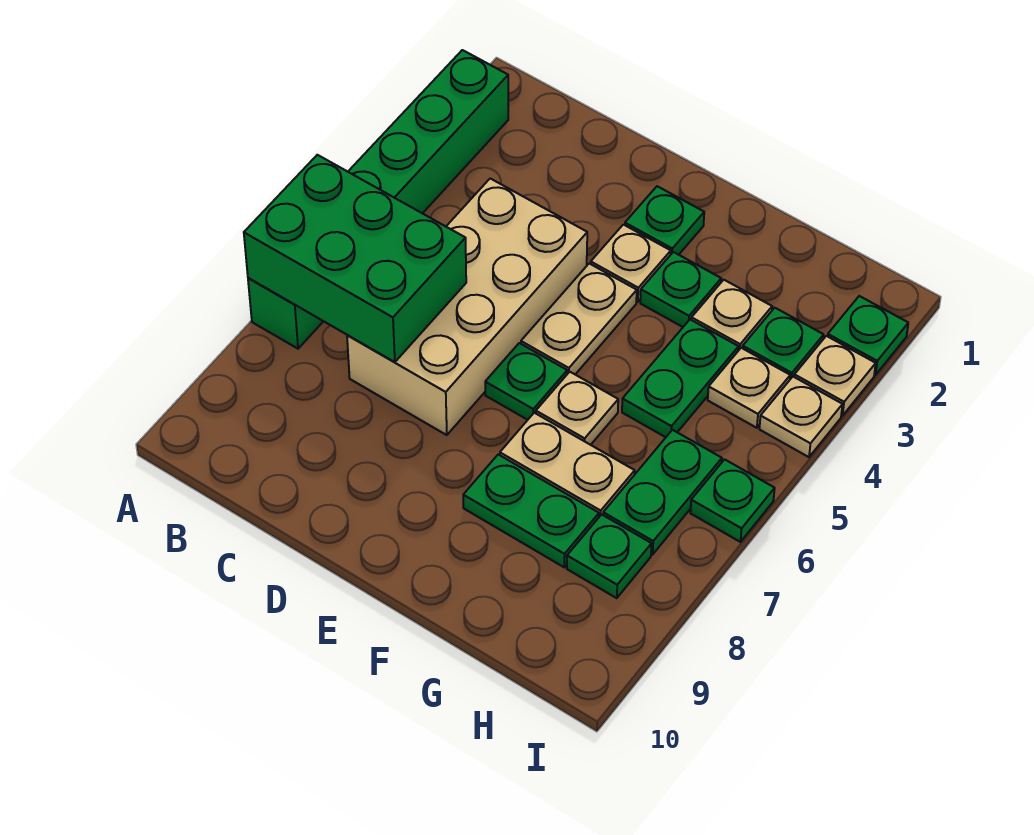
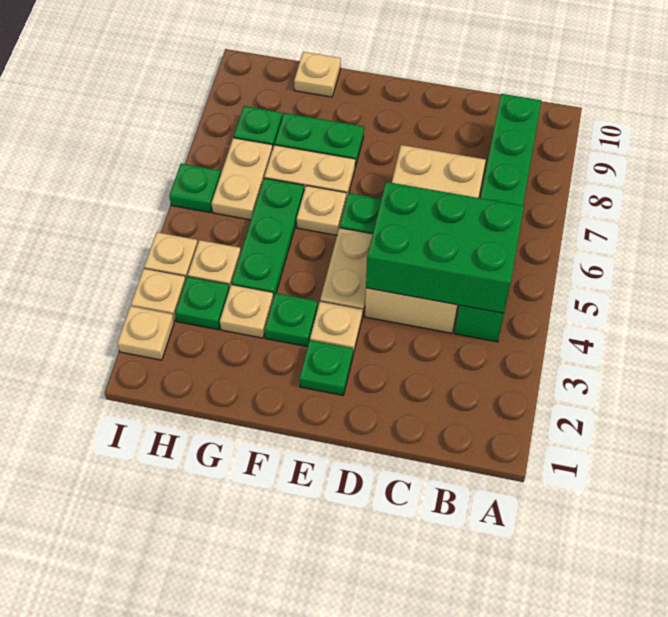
green 1x6 brick [248,50,508,349] -> green 1x6 brick moved to [455,94,541,342]
green 2x3 brick [244,155,466,362] -> green 2x3 brick moved to [366,182,524,313]
green 1x2 plate [622,320,739,437] -> green 1x3 plate [232,178,304,298]
none -> tan 1x1 plate [294,52,341,97]
green 1x2 plate [603,430,722,555] -> tan 1x2 plate [211,138,273,220]
green 1x1 plate [828,296,908,375] -> tan 1x1 plate [117,306,174,360]

